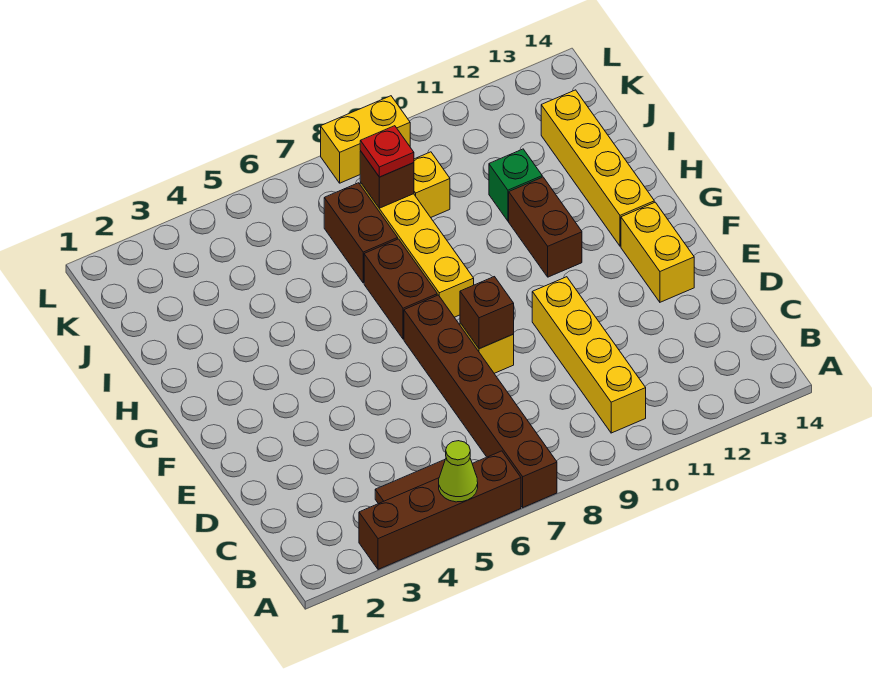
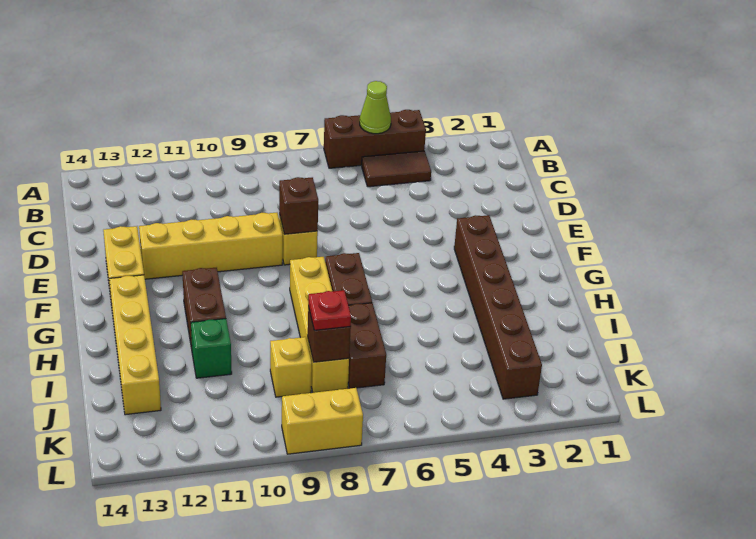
brown 1x4 brick [359,451,521,569] -> brown 1x3 brick [324,110,426,168]
brown 1x6 brick [404,295,557,507] -> brown 1x6 brick moved to [454,215,542,399]
yellow 1x4 brick [532,277,646,433] -> yellow 1x4 brick turned to [139,213,283,279]

